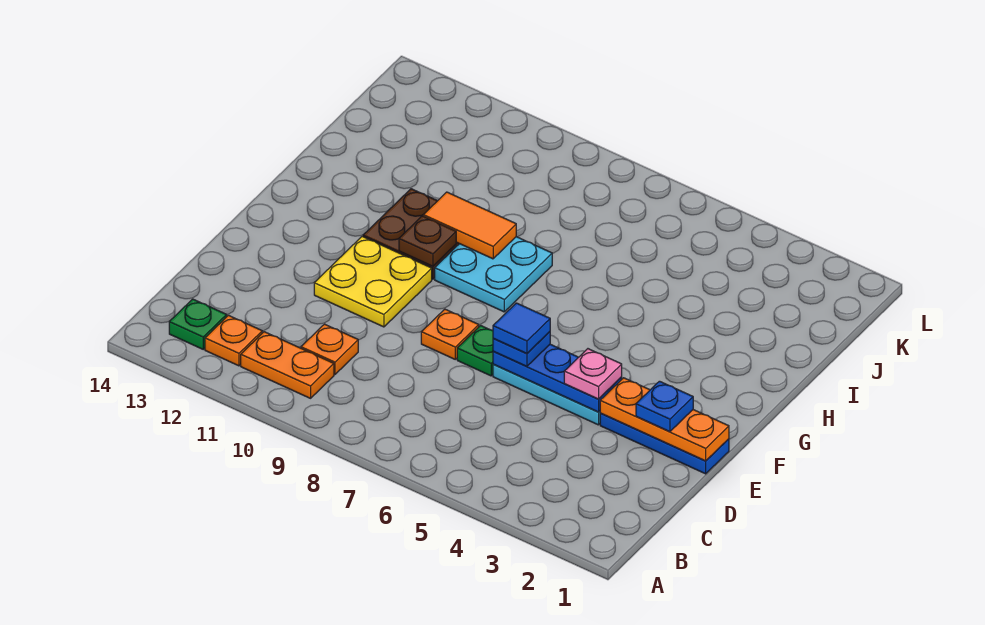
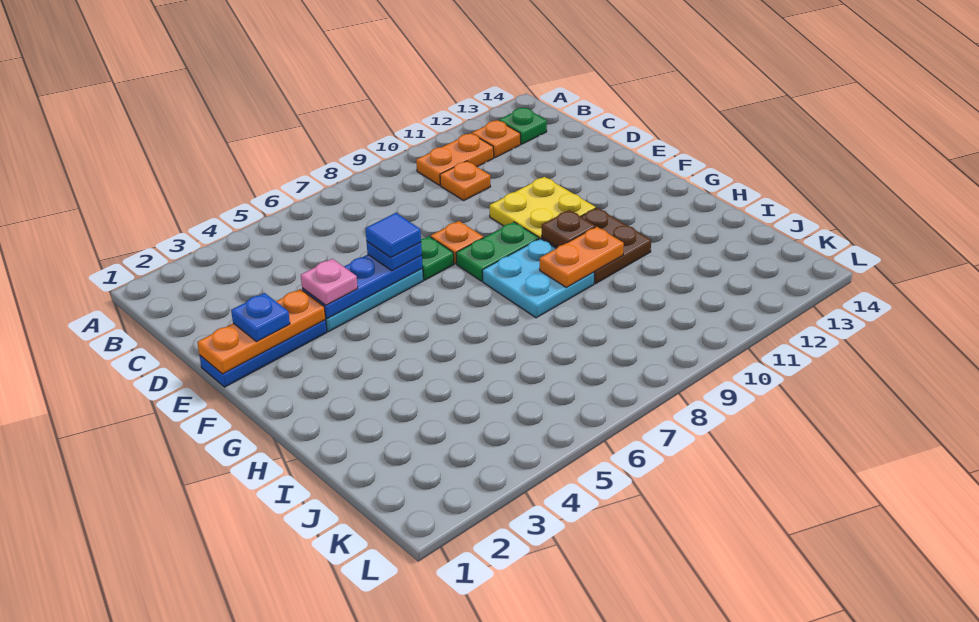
none -> green 1x2 plate [456,222,539,281]
orange 1x2 tile [423,192,516,259] -> orange 1x2 plate [540,227,624,288]

